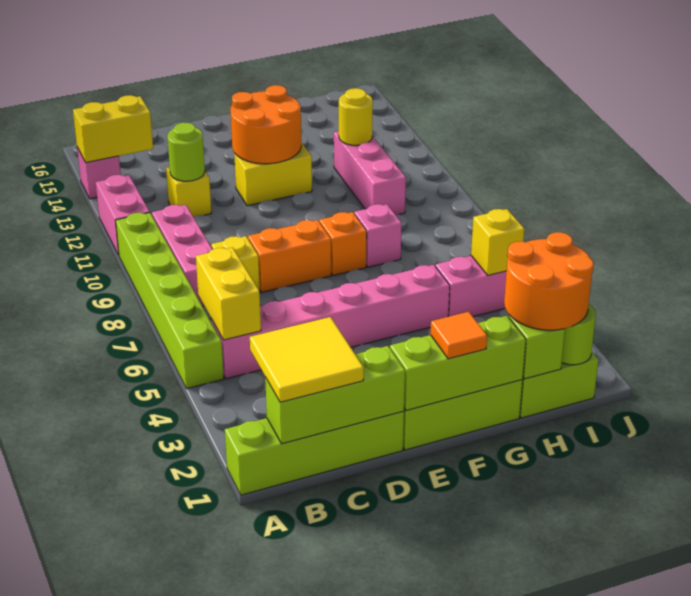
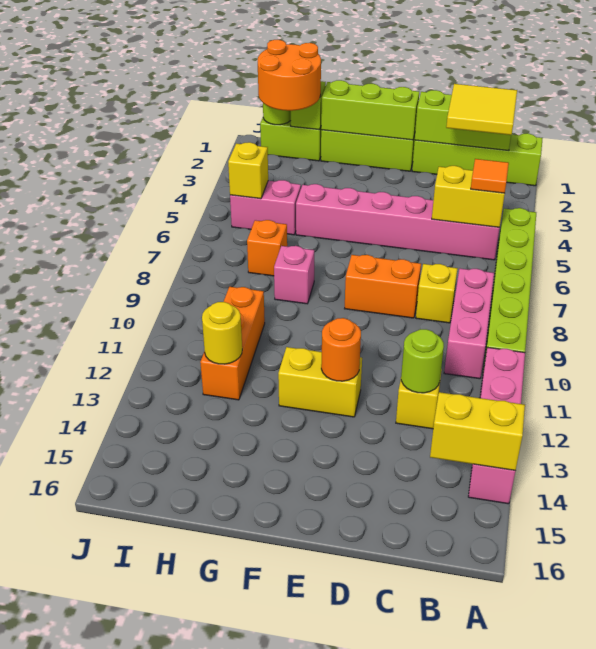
yellow 1x2 brick [196,247,261,340] -> yellow 1x2 brick turned to [432,166,505,227]
orange 2x2 round brick [230,85,301,164] -> orange 1x1 round brick [321,318,361,381]
orange 1x1 tile [430,312,487,359] -> orange 1x1 tile moved to [471,159,509,193]
orange 1x1 brick [319,212,367,275] -> orange 1x1 brick moved to [247,220,287,276]
pink 1x3 brick [334,131,406,215] -> orange 1x3 brick [200,287,265,400]

